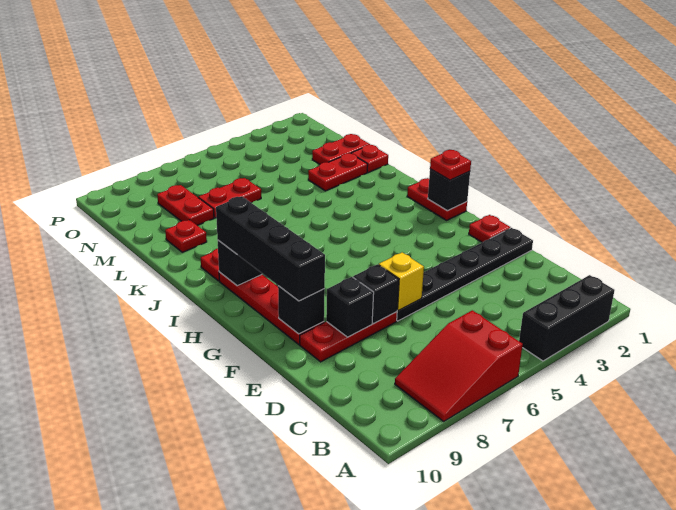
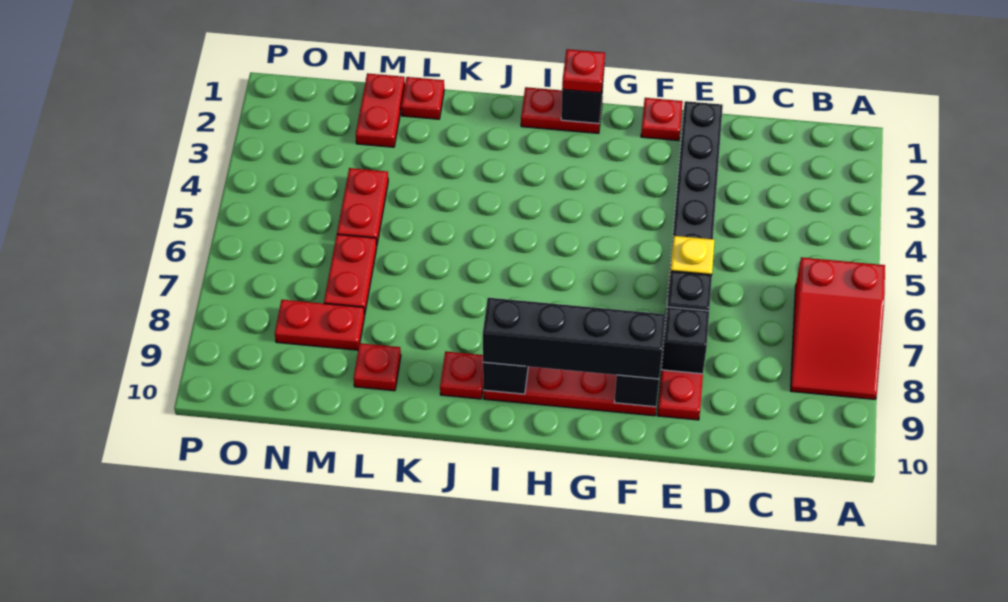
black 1x3 brick [519,275,615,361] -> none
red 1x2 plate [308,153,368,191] -> red 1x2 plate moved to [337,168,388,244]

